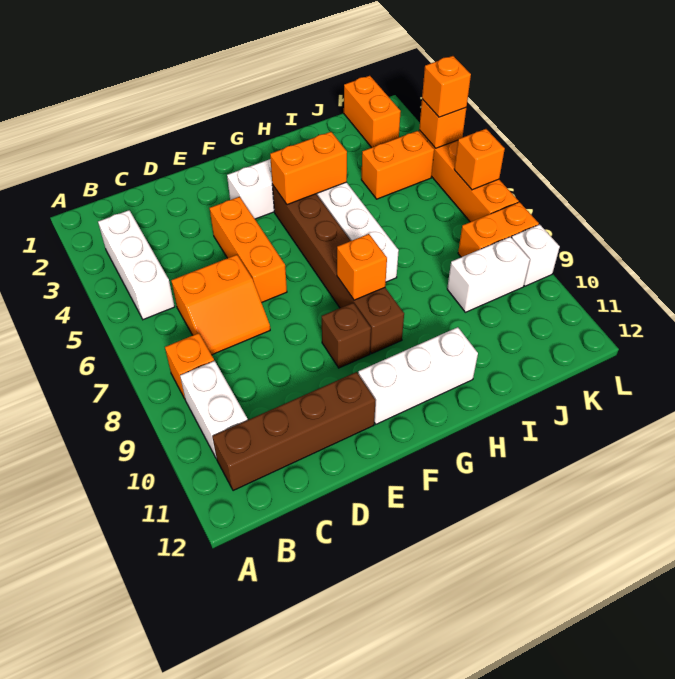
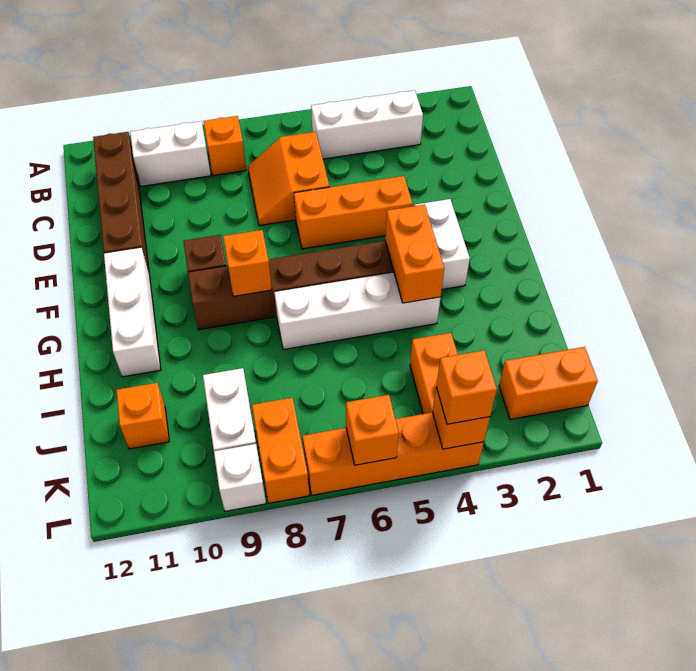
none -> orange 1x1 brick [116,383,169,449]

